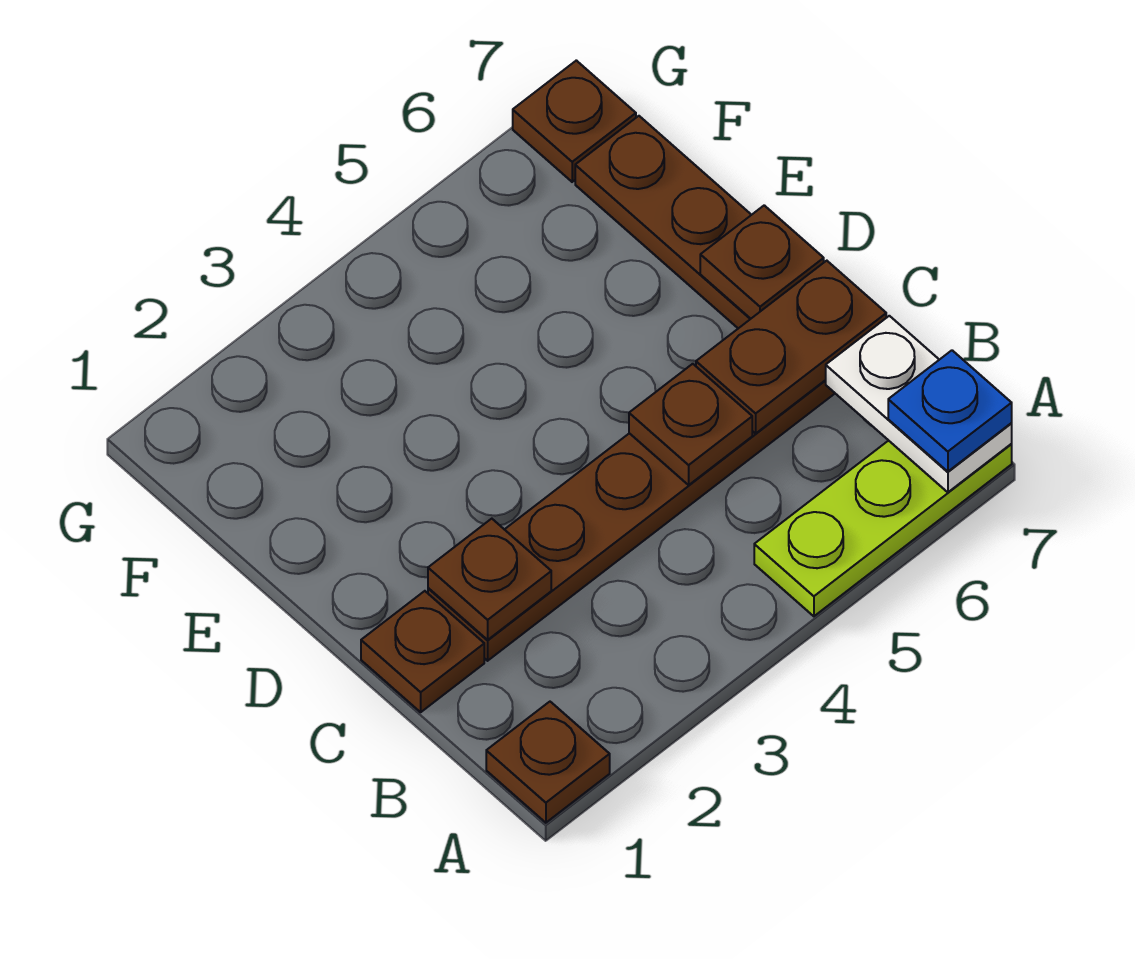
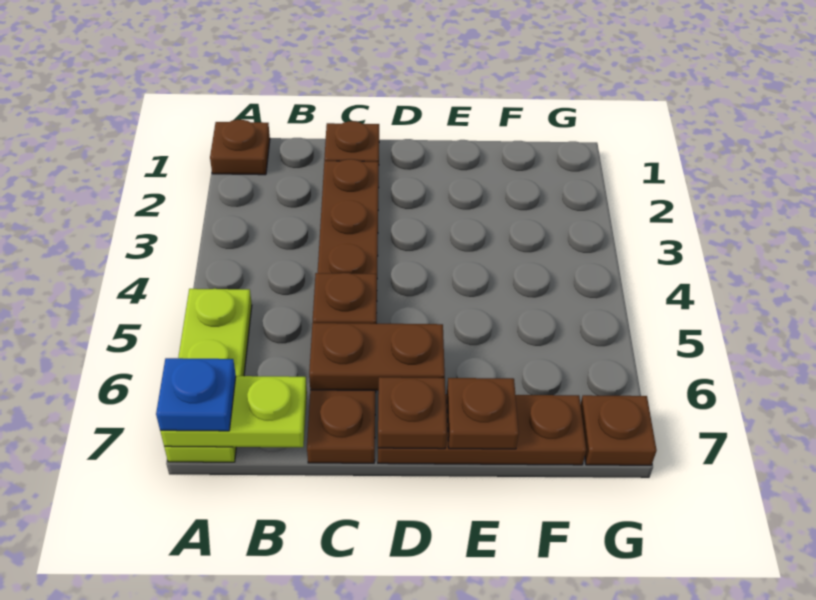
white 1x2 plate [826,316,1012,492] -> lime 1x2 plate [160,376,307,447]
brown 1x1 plate [428,519,551,640] -> brown 1x1 plate moved to [447,378,519,449]
brown 1x2 plate [696,261,886,433] -> brown 1x2 plate turned to [309,323,445,391]

